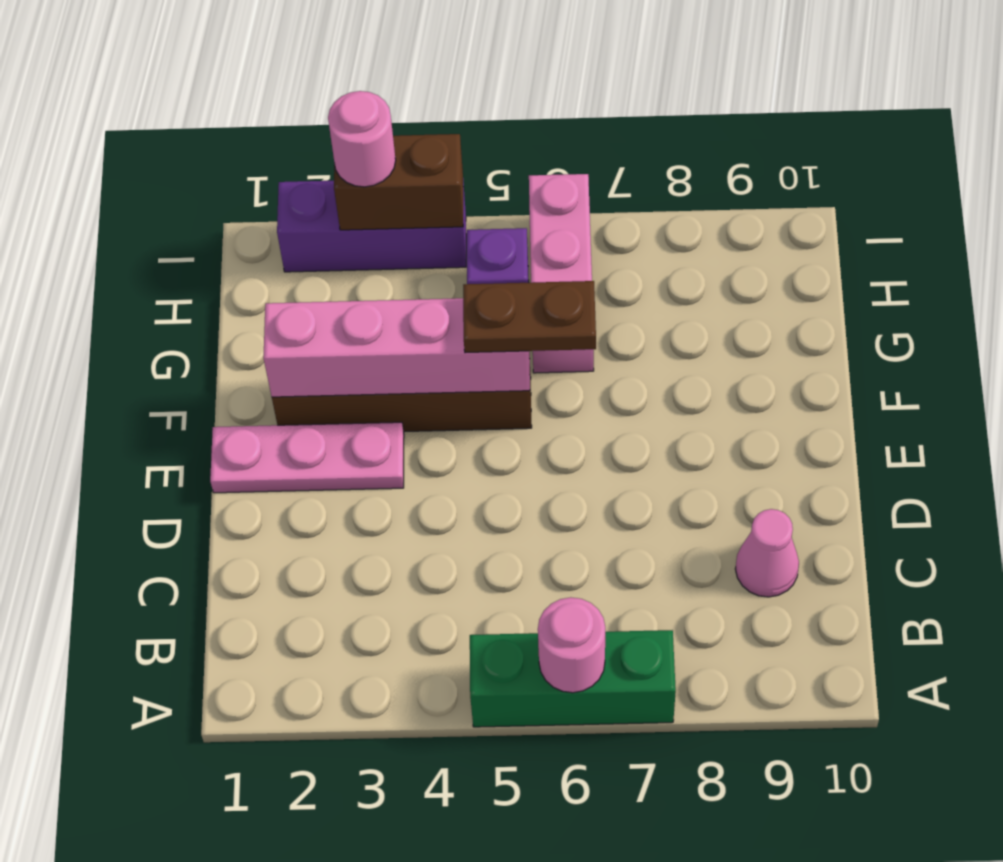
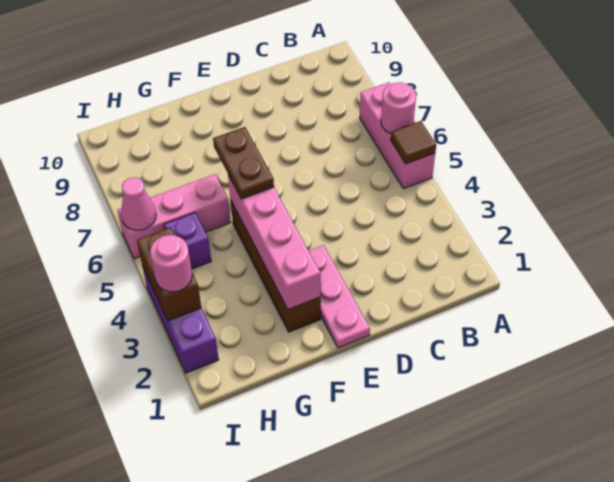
green 1x3 brick [470,630,676,727] -> pink 1x3 brick [360,82,435,189]
none -> brown 1x1 tile [391,121,436,164]
pink 1x1 cone [735,509,799,597] -> pink 1x1 cone moved to [121,177,156,230]

